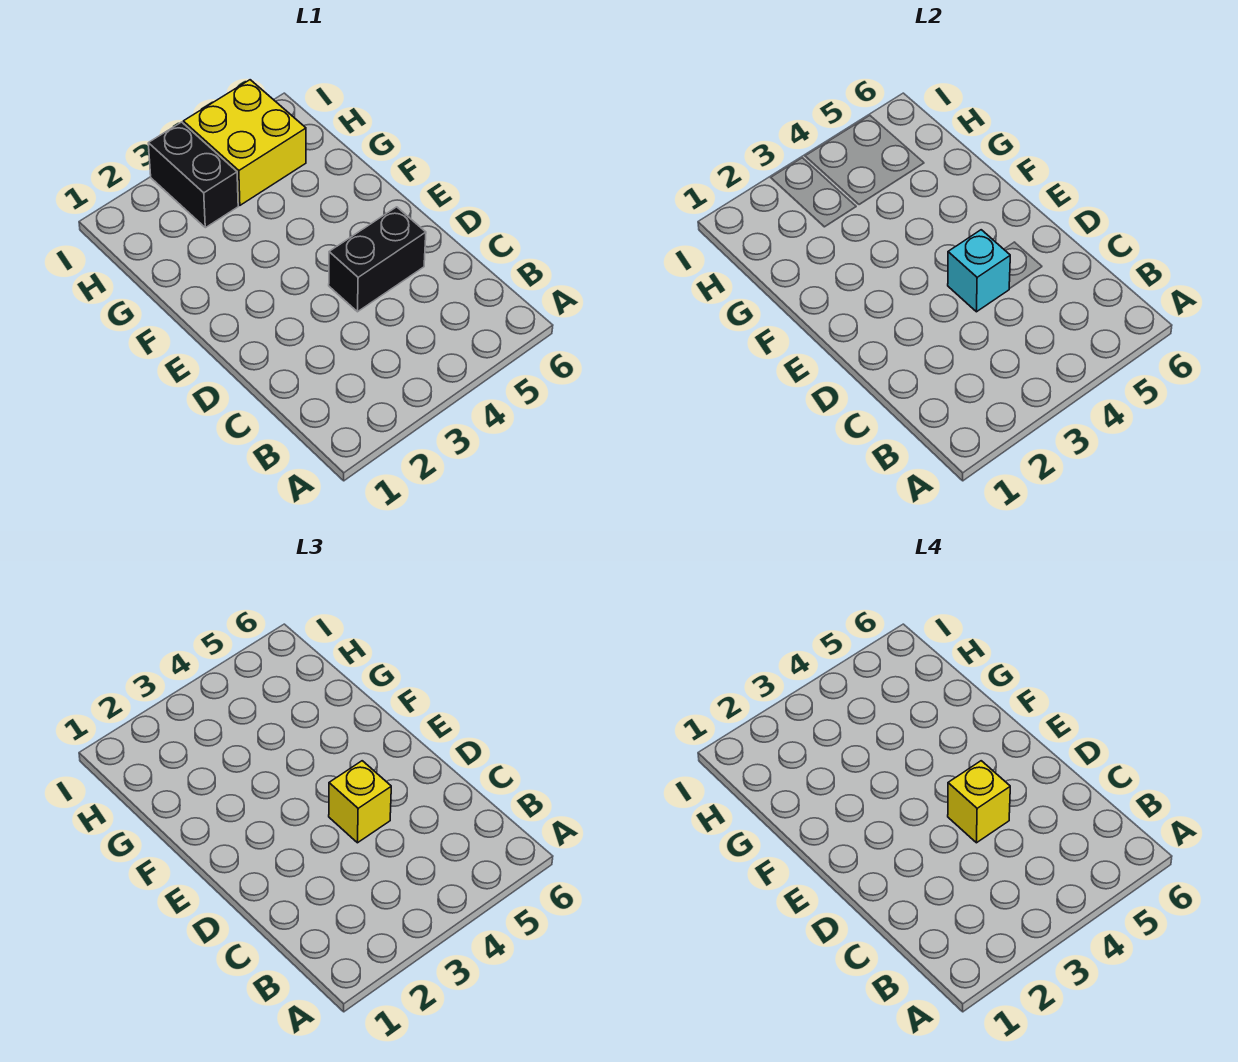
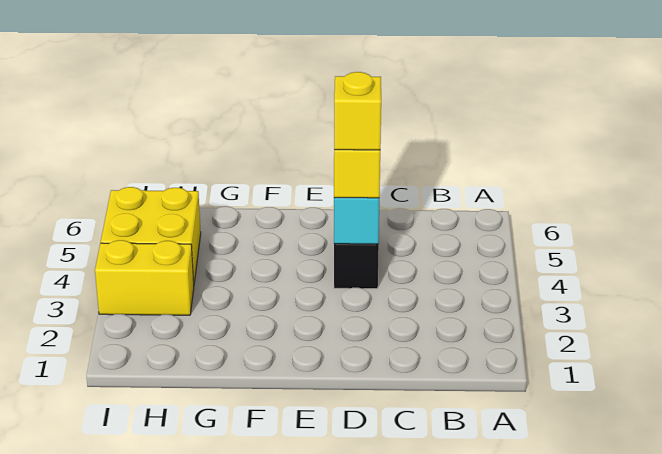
black 1x2 brick [148,122,238,228] -> yellow 1x2 brick [95,240,194,315]

